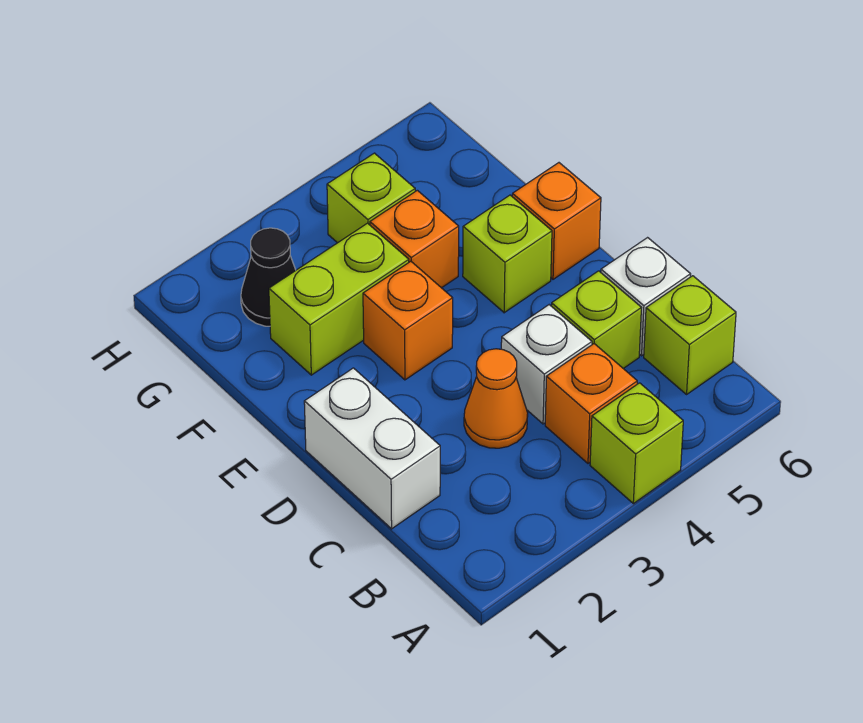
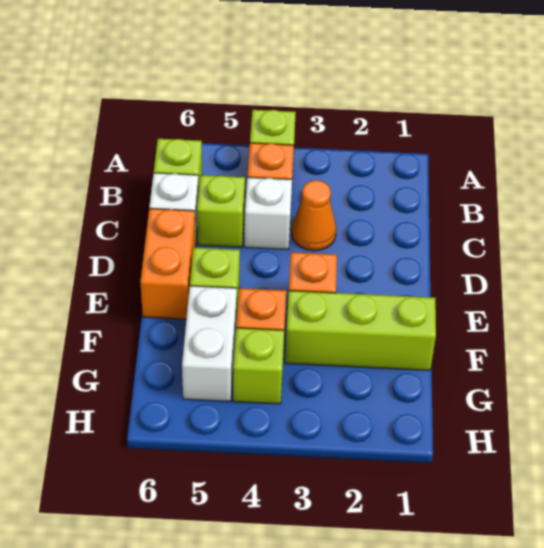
white 1x2 brick [304,368,440,529] -> white 1x2 brick moved to [182,286,237,402]
orange 1x1 brick [512,163,601,279] -> orange 1x2 brick [140,208,196,319]
lime 1x2 brick [269,223,409,375] -> lime 1x3 brick [285,291,436,370]
black 1x1 cone [241,228,296,326] -> none

